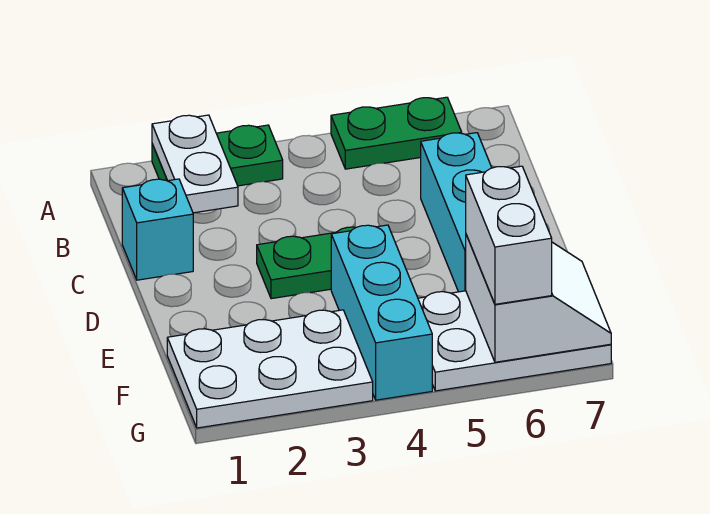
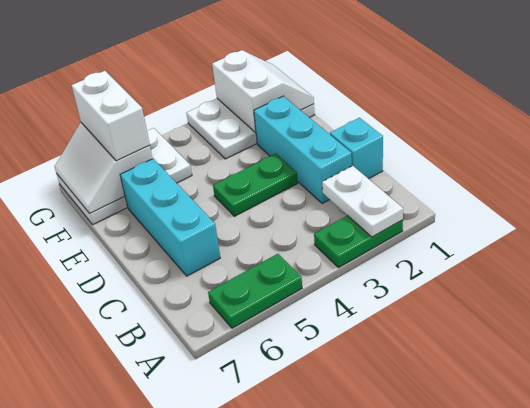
cyan 1x3 brick [331,225,432,400] -> cyan 1x3 brick moved to [254,96,352,204]
none -> white 2x2 slope [212,50,314,132]

